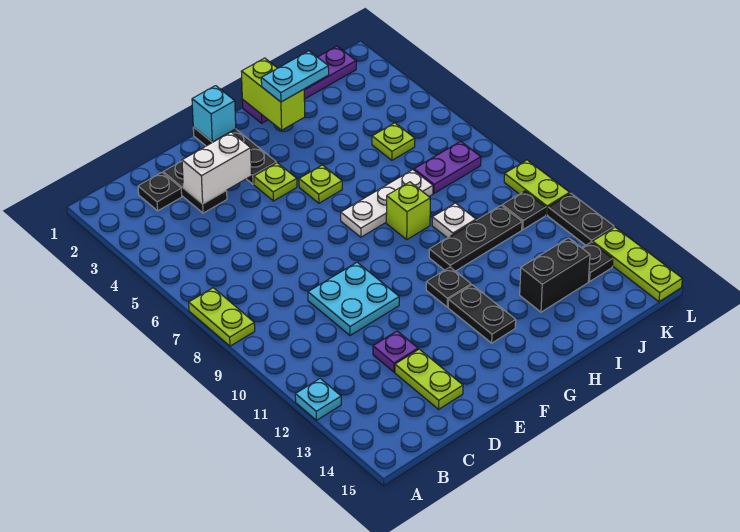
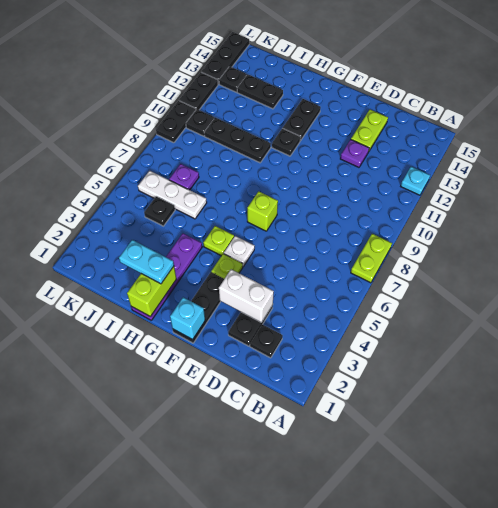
cyan 2x2 plate [308,262,399,336] -> none
white 1x3 plate [341,170,433,237] -> white 1x3 plate moved to [138,171,207,219]
purple 1x4 plate [242,46,356,123] -> purple 1x4 plate turned to [131,233,202,320]
lime 1x1 brick [386,182,430,239] -> lime 1x1 brick moved to [247,191,278,231]
white 1x1 plate [432,203,476,238] -> white 1x1 plate moved to [224,236,255,267]
black 1x2 brick [520,238,590,312] -> black 1x2 plate [237,74,283,109]
lime 1x1 plate [372,123,415,160] -> black 1x1 plate [144,196,175,226]
purple 1x2 plate [414,141,481,193] -> purple 1x1 plate [169,164,199,190]
lime 1x2 plate [504,160,570,215] -> black 1x2 plate [156,101,196,143]
lime 1x3 plate [593,227,682,302] -> black 1x3 plate [202,32,249,84]

